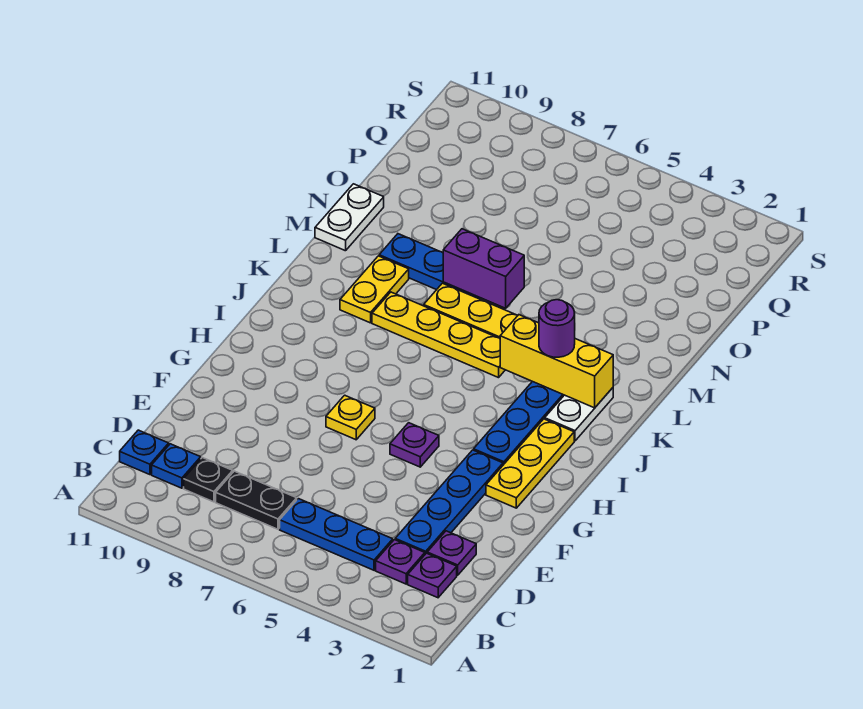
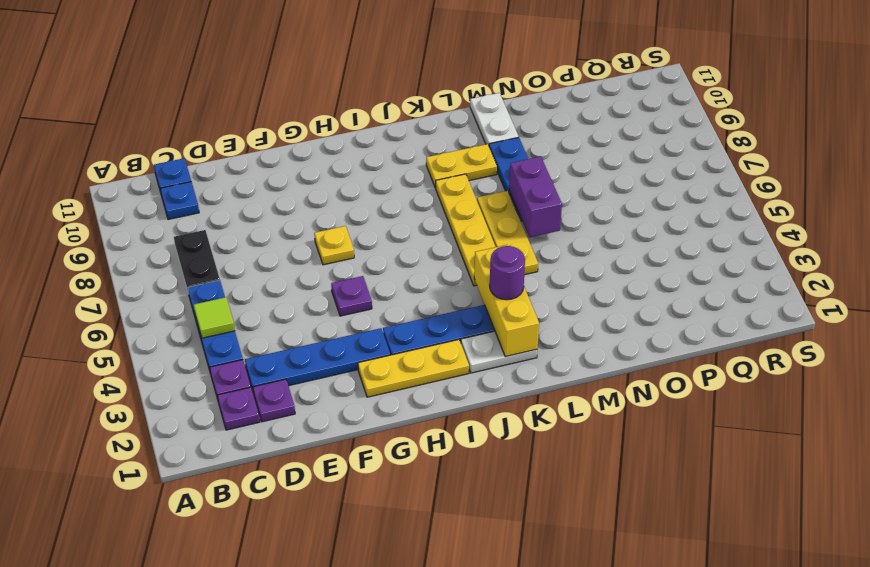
none -> lime 1x1 tile [194,297,235,338]
black 1x1 plate [184,458,233,502] -> none
white 1x2 plate [315,184,384,251] -> white 1x2 plate turned to [470,93,519,145]

